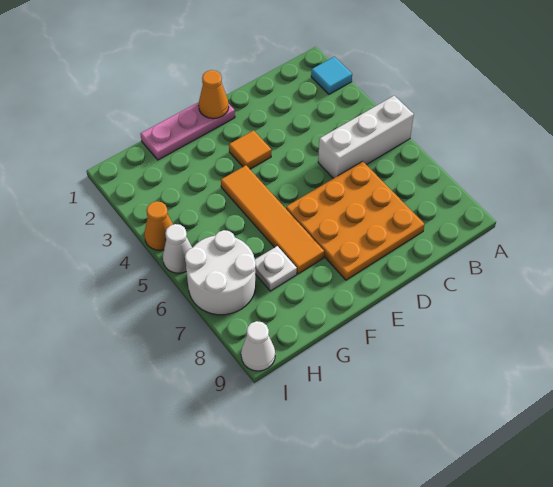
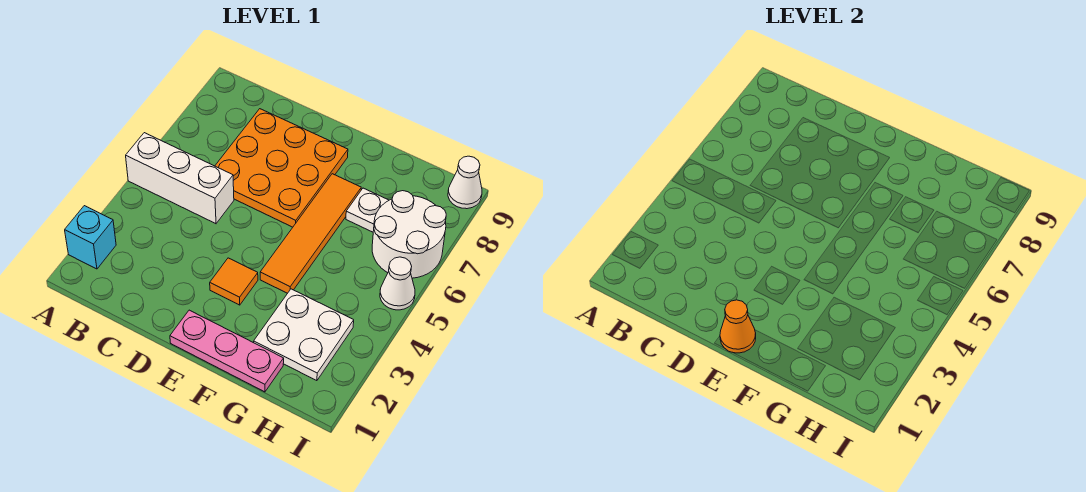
cyan 1x1 tile [311,57,352,94] -> cyan 1x1 brick [65,206,116,269]
none -> white 2x2 plate [254,289,354,381]
orange 1x1 cone [144,201,173,250] -> none

